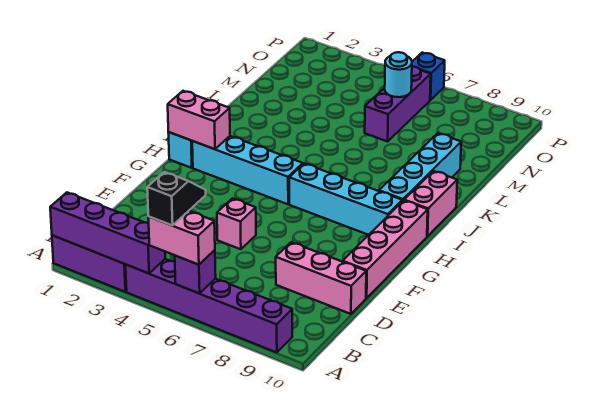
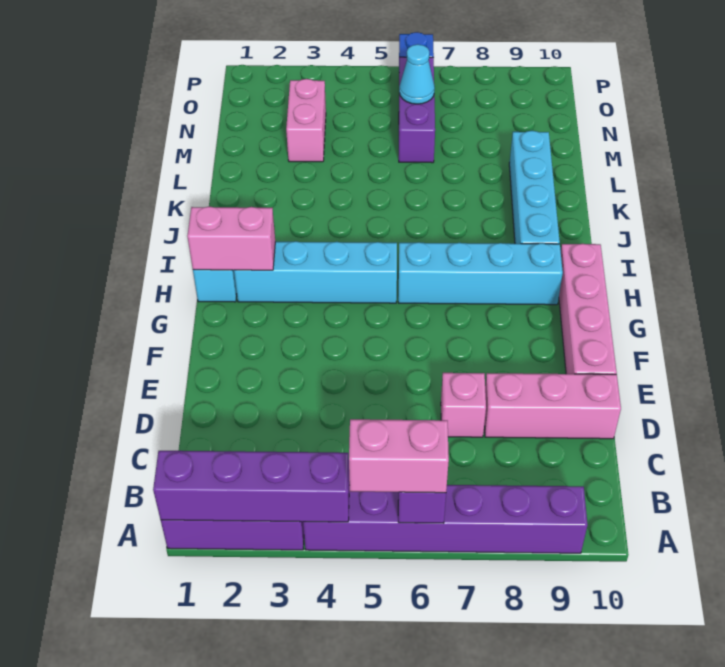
black 1x2 slope [147,172,206,225] -> none
pink 1x1 brick [217,198,256,249] -> pink 1x1 brick moved to [441,373,486,437]
pink 1x2 brick [404,171,457,236] -> pink 1x2 brick moved to [286,79,326,162]
cyan 1x1 round brick [385,52,412,97] -> cyan 1x1 cone [399,44,435,104]

